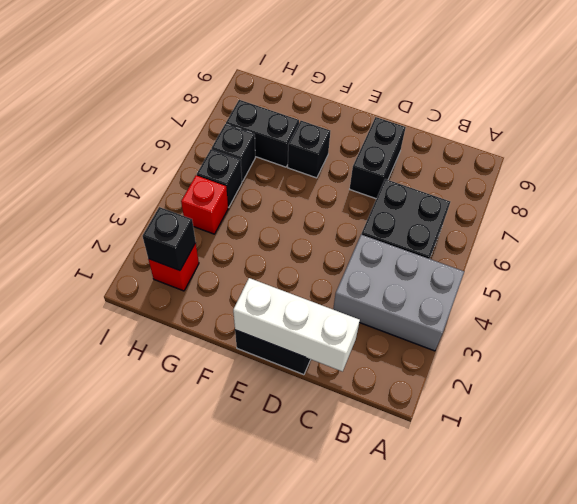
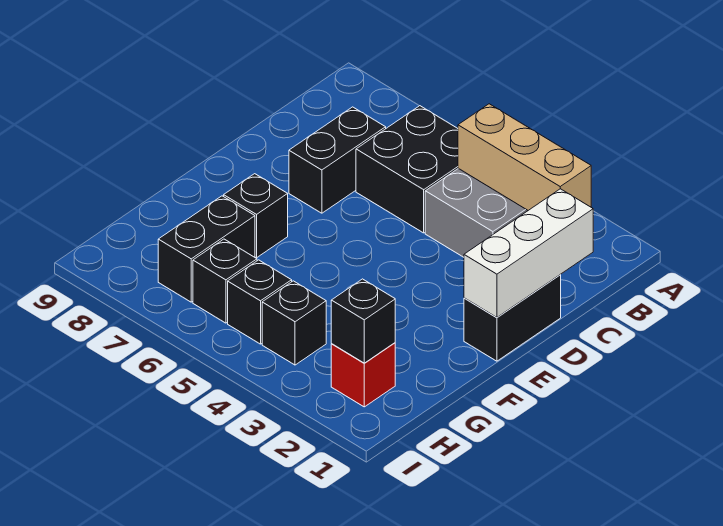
none -> tan 1x3 brick [458,104,591,210]
black 1x2 brick [350,117,406,199] -> black 1x2 brick turned to [289,107,386,213]
red 1x1 brick [181,175,228,234] -> black 1x1 brick [262,281,326,365]

